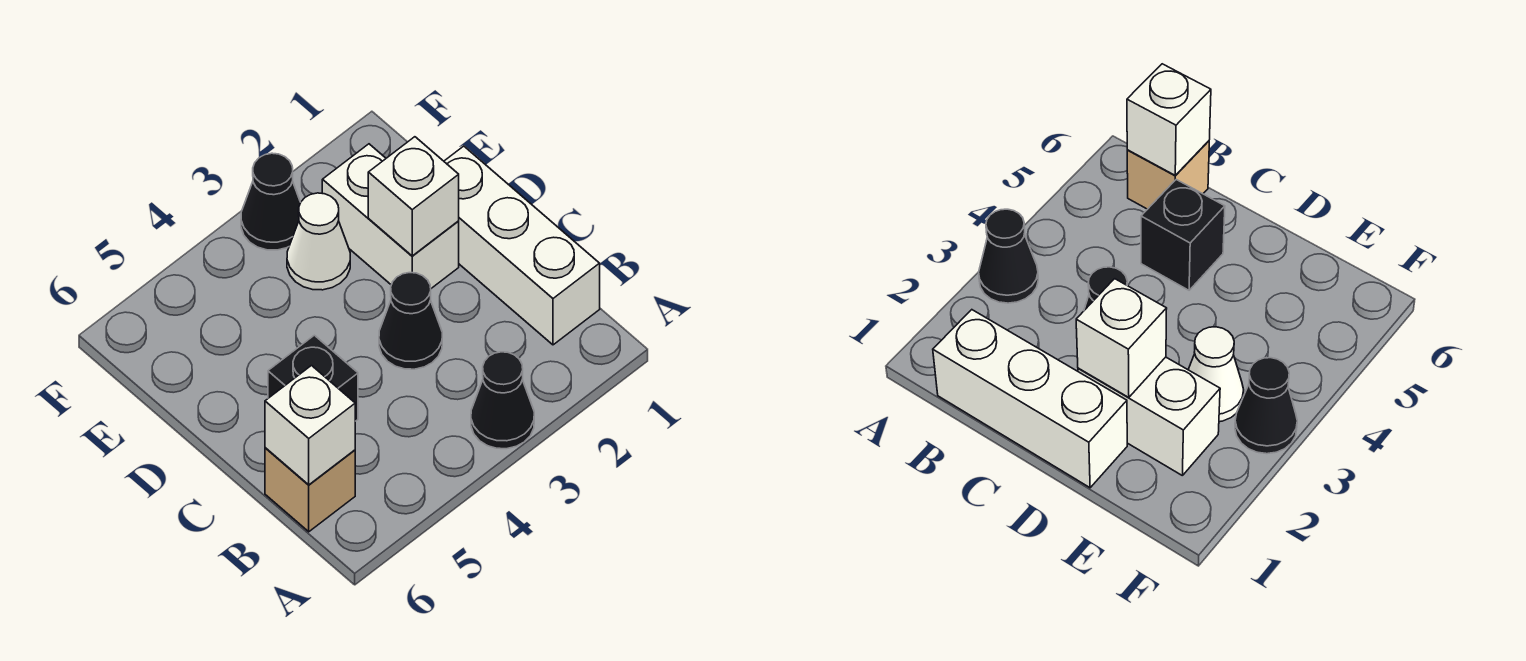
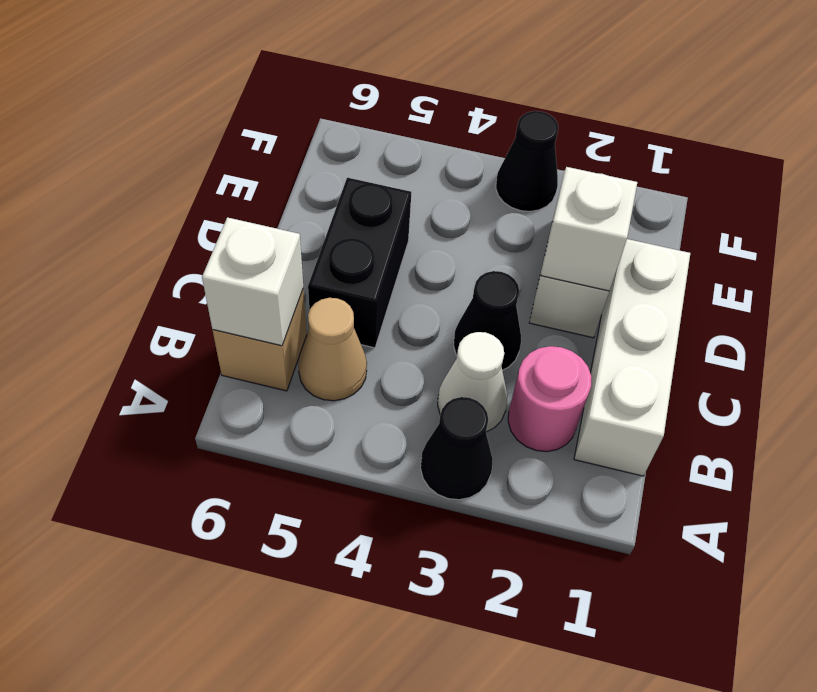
none -> pink 1x1 round brick [508,346,592,452]
none -> tan 1x1 cone [298,298,367,401]
black 1x1 brick [268,335,358,421] -> black 1x2 brick [308,178,411,348]
white 1x1 cone [287,193,350,290] -> white 1x1 cone moved to [438,332,507,432]

